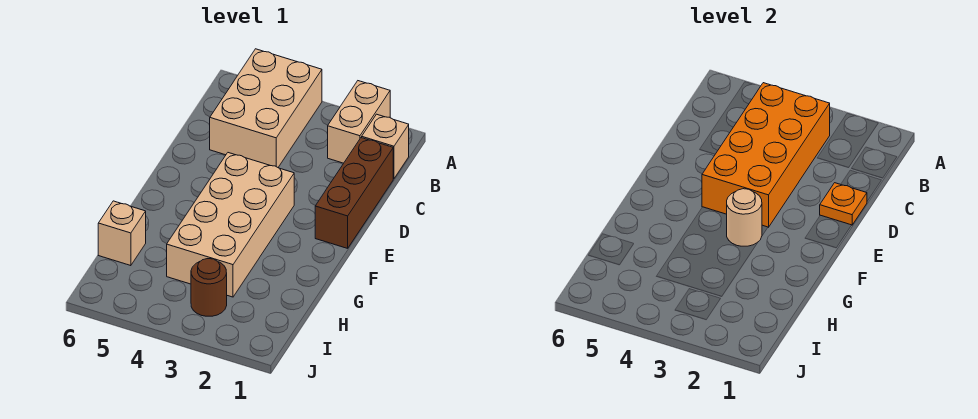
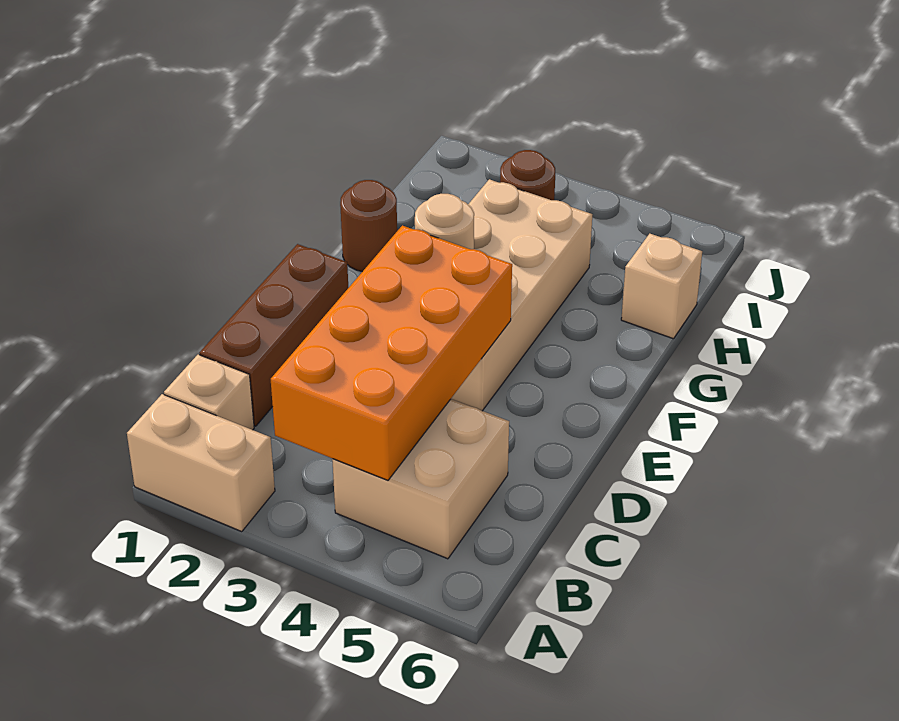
tan 1x2 brick [328,81,390,163] -> tan 1x2 brick turned to [127,394,275,532]
tan 2x3 brick [210,49,322,167] -> tan 2x2 brick [332,399,509,559]
orange 1x1 plate [820,183,867,225] -> none
none -> brown 1x1 round brick [340,180,397,272]

